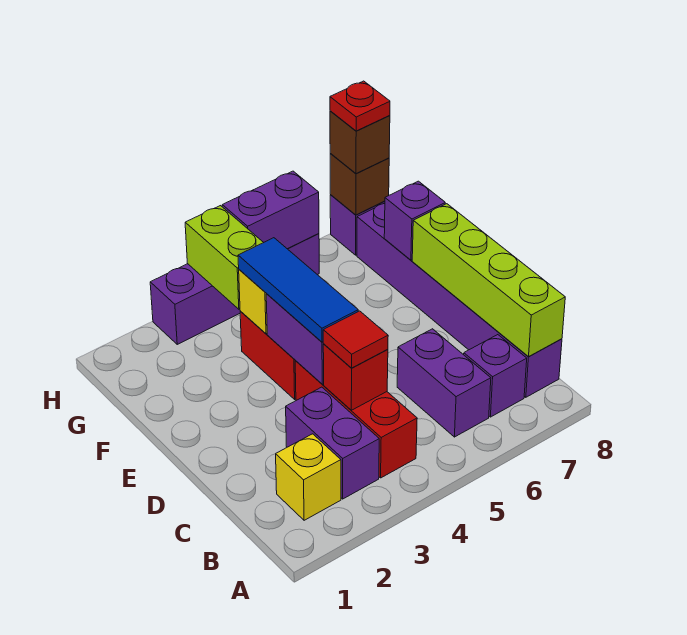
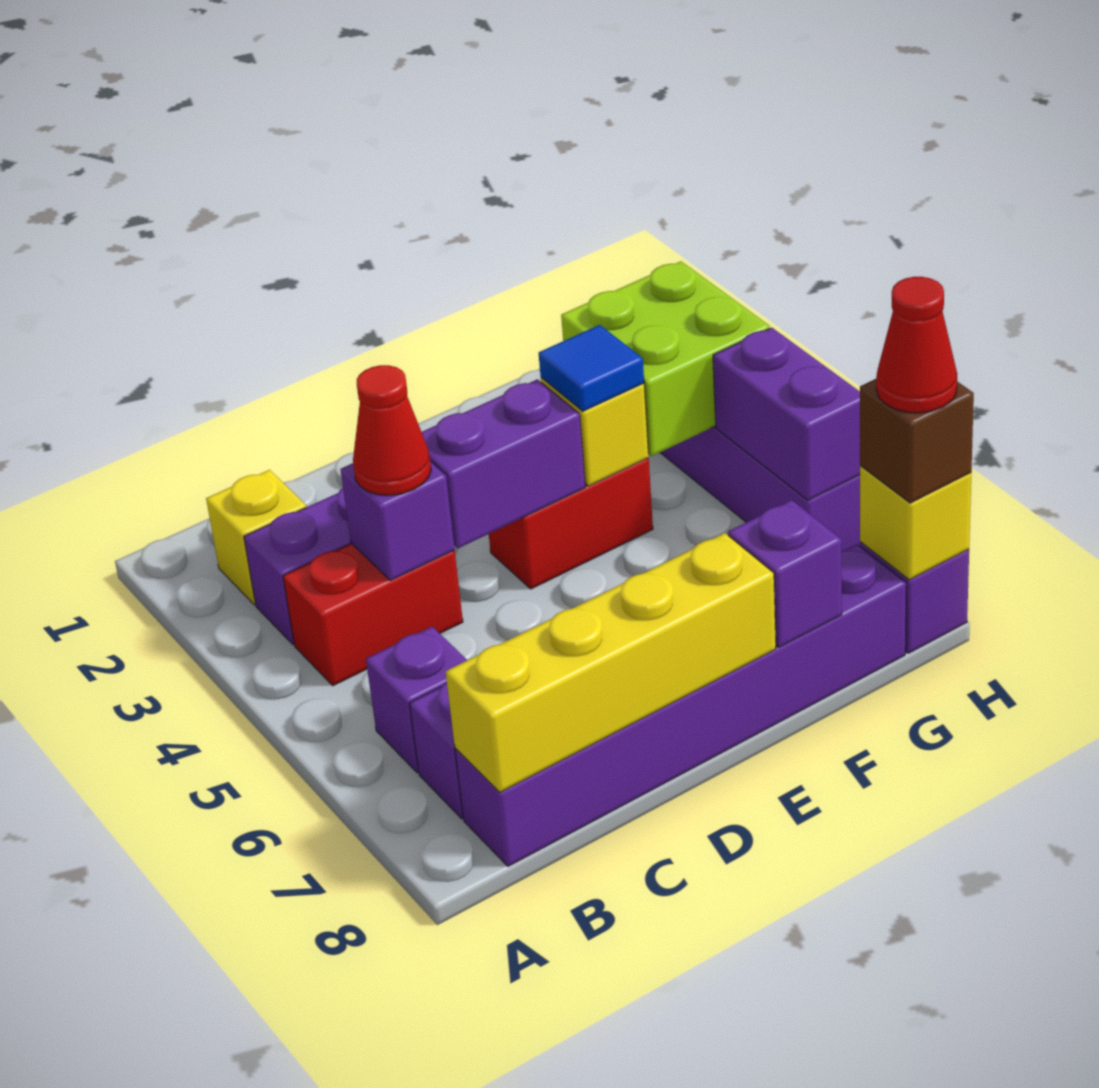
red 1x3 brick [295,361,417,478] -> red 1x2 brick [283,543,463,686]
purple 1x2 brick [397,329,491,437] -> purple 1x1 brick [366,627,467,773]
lime 1x4 brick [412,204,565,357] -> yellow 1x4 brick [446,533,776,792]
red 1x1 brick [323,344,388,410] -> purple 1x1 brick [340,462,455,581]
red 1x1 tile [323,311,388,368] -> red 1x1 cone [353,365,431,495]
blue 1x3 tile [238,238,358,342] -> blue 1x1 tile [539,325,644,411]
lime 1x2 brick [185,206,264,309] -> lime 2x2 brick [561,261,770,456]
brown 1x1 brick [330,154,389,215] -> yellow 1x1 brick [860,466,971,580]
red 1x1 plate [330,81,390,131] -> red 1x1 cone [876,277,957,413]

